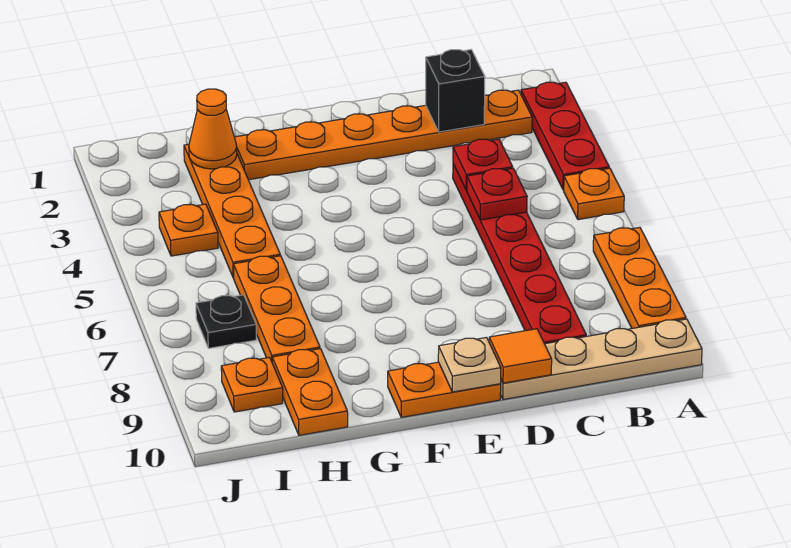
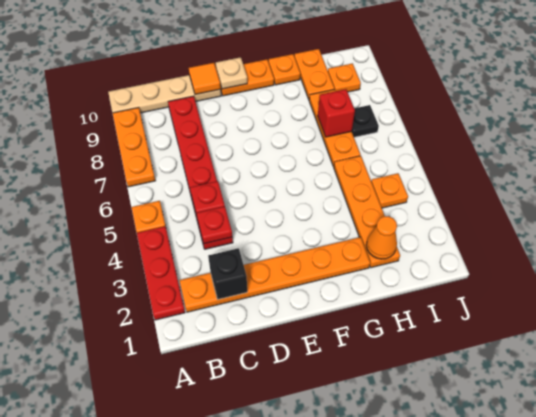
none -> orange 1x1 plate [269,54,300,85]
none -> red 1x1 brick [318,89,355,137]

